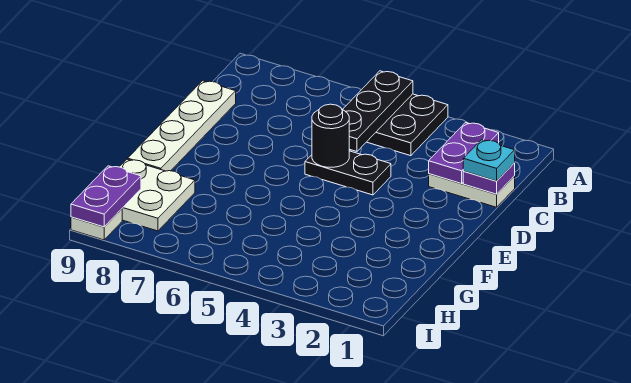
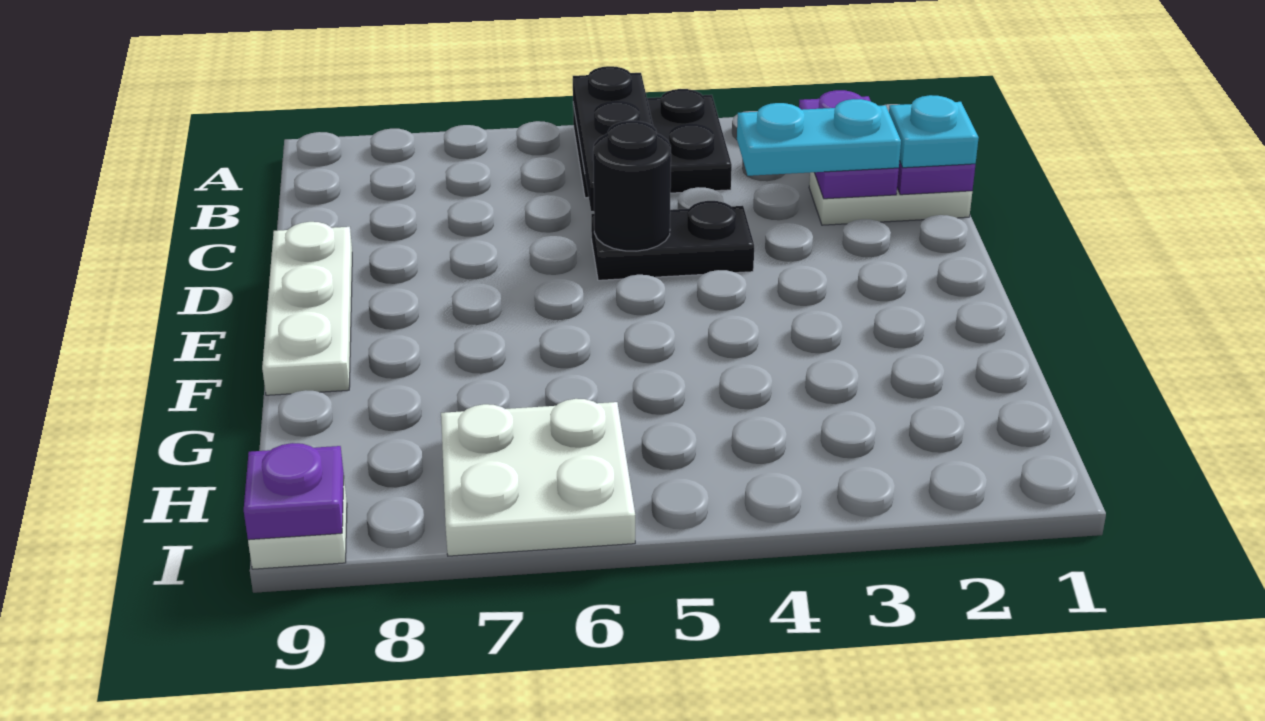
none -> cyan 1x2 plate [737,99,901,176]
white 1x4 plate [128,81,236,171] -> white 1x3 plate [262,222,352,395]
white 2x2 plate [120,159,195,231] -> white 2x2 plate moved to [441,399,635,556]
purple 1x2 plate [71,166,141,227] -> purple 1x1 plate [244,443,344,540]

